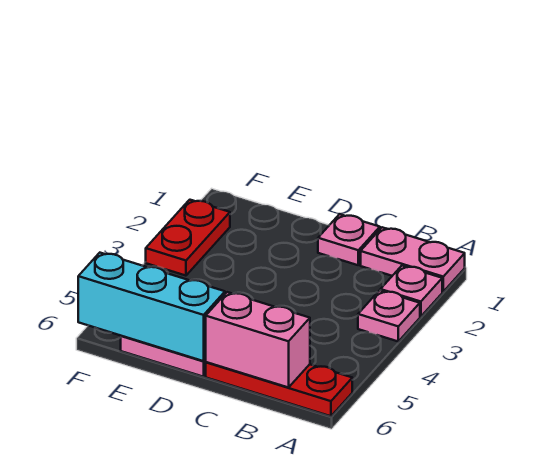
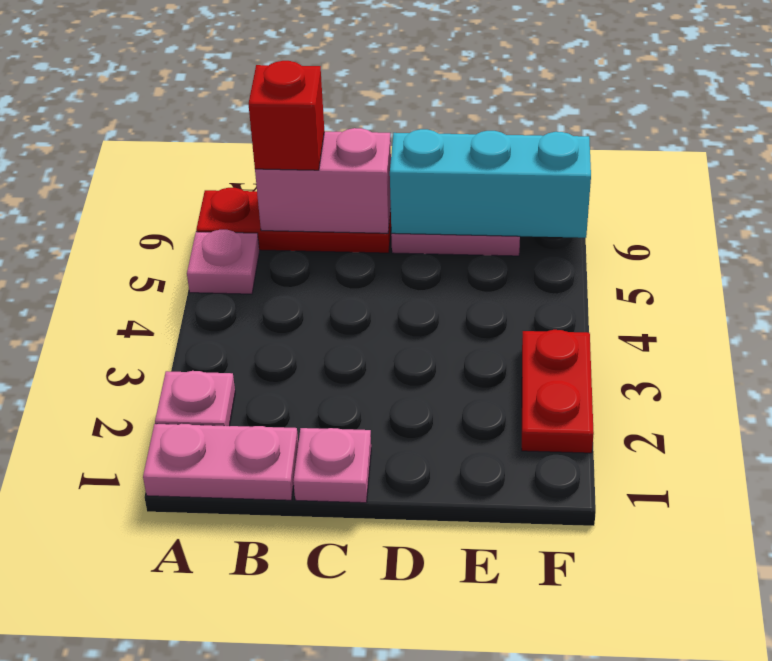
pink 1x1 plate [358,290,420,341] -> pink 1x1 plate moved to [187,230,259,294]
none -> red 1x1 brick [248,61,324,170]

